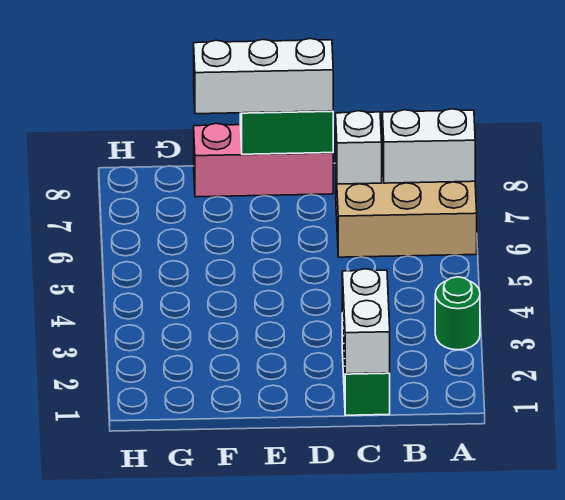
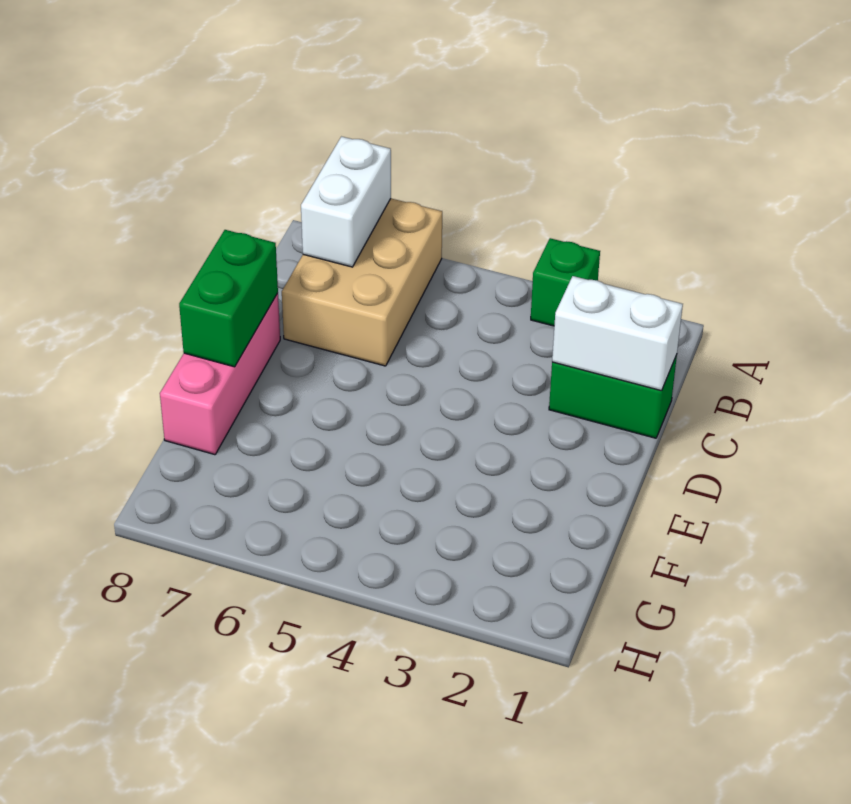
green 1x1 round brick [435,277,480,350] -> green 1x1 brick [531,238,600,326]
white 1x1 brick [336,111,382,184] -> none
white 1x3 brick [194,39,333,114] -> none

